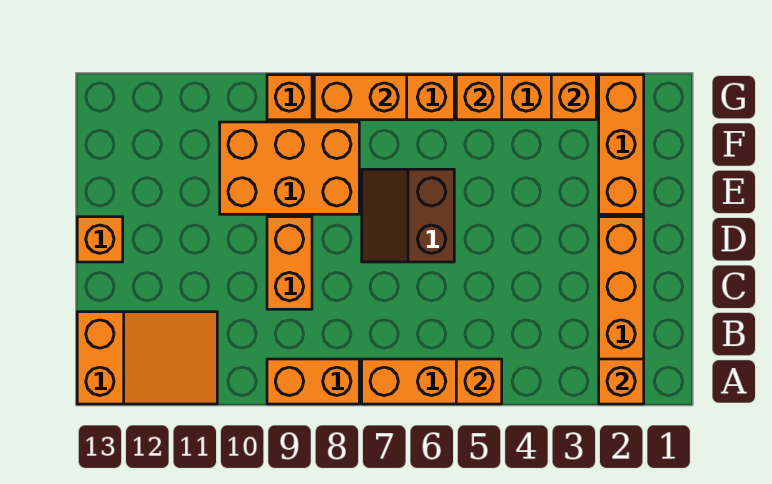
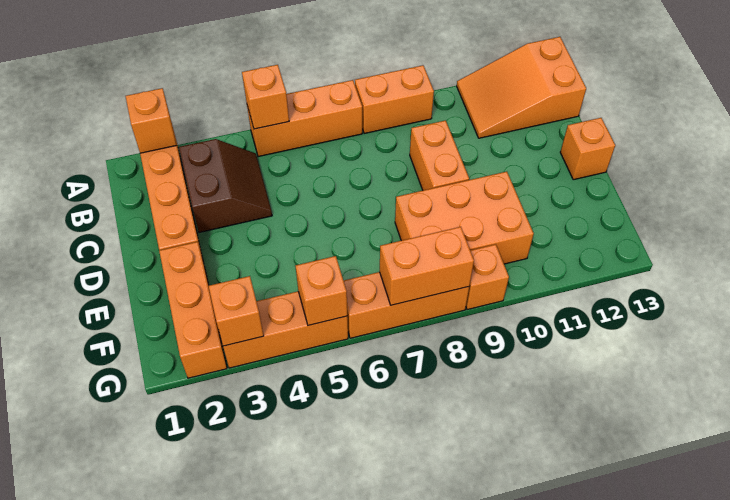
brown 2x2 slope [362,169,454,262] -> brown 2x2 slope moved to [179,139,272,232]

